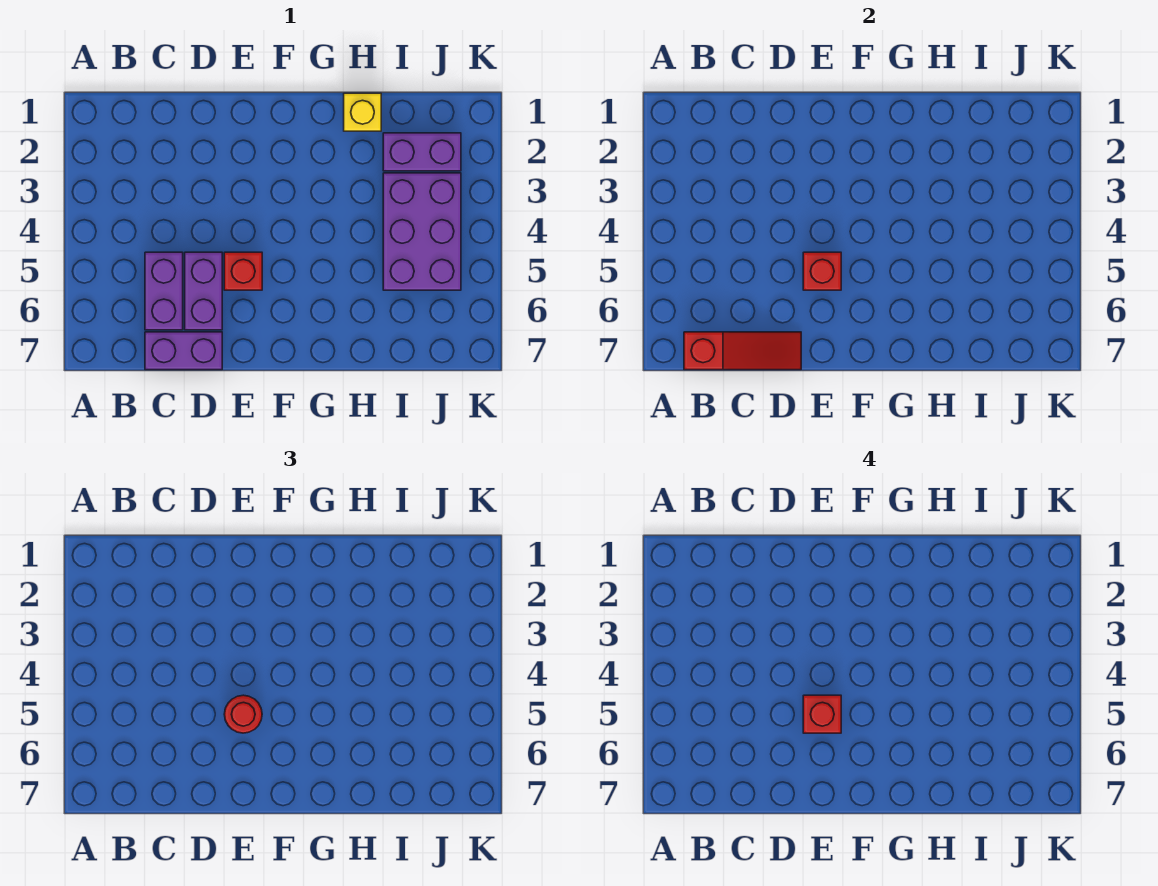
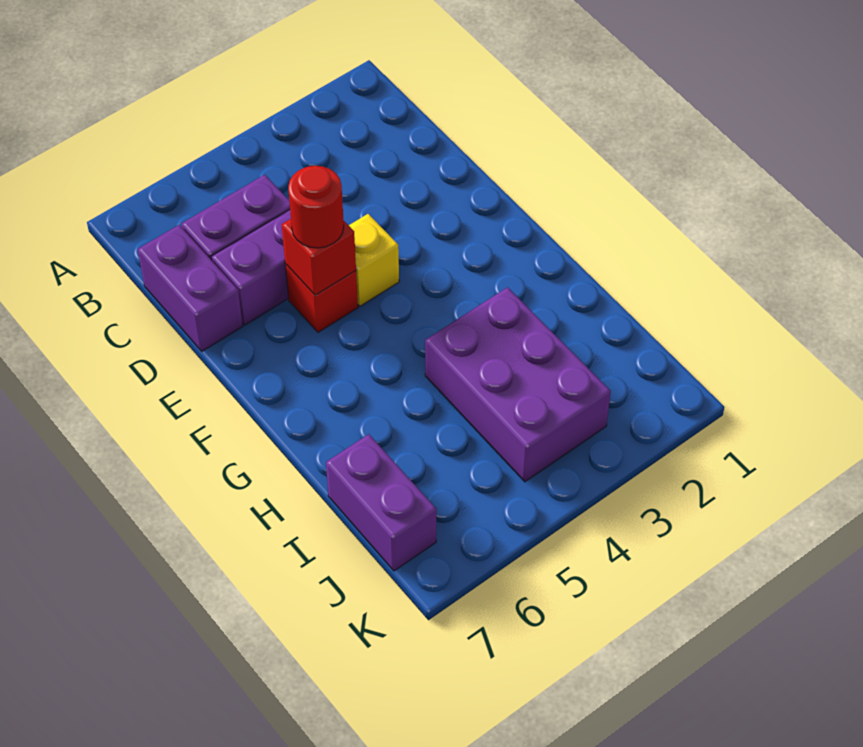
red 1x3 slope [684,332,801,370] -> none
red 1x1 brick [803,695,841,733] -> none
yellow 1x1 brick [344,93,381,131] -> yellow 1x1 brick moved to [349,214,399,306]
purple 1x2 brick [383,133,461,171] -> purple 1x2 brick moved to [326,434,436,571]
purple 2x3 brick [383,173,461,290] -> purple 2x3 brick turned to [425,287,611,482]

